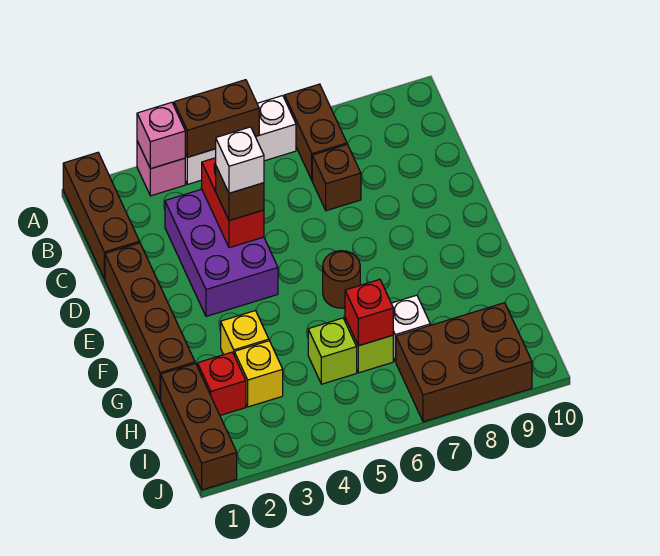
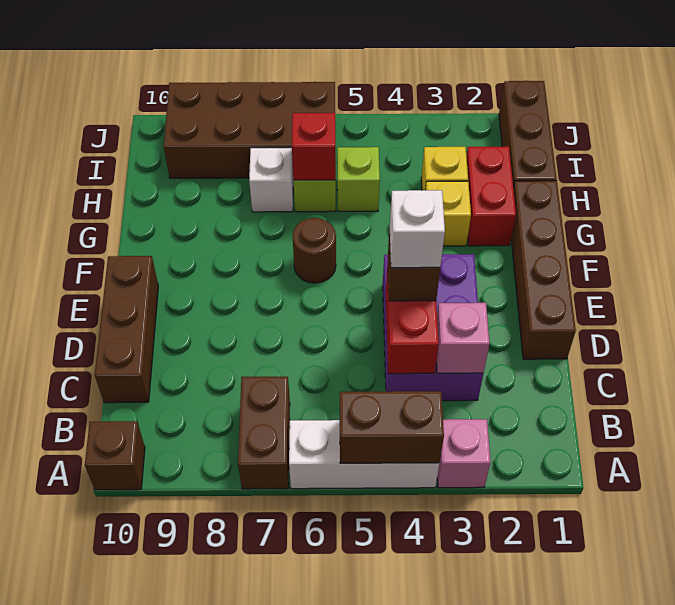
brown 1x3 brick [63,153,139,279] -> brown 1x3 brick moved to [95,256,158,403]
pink 1x1 brick [137,102,185,169] -> pink 1x1 brick moved to [436,303,490,373]
brown 1x1 brick [312,145,361,211] -> brown 1x1 brick moved to [85,421,145,490]
red 1x1 brick [198,352,246,415] -> red 1x2 brick [466,146,516,246]
brown 2x3 brick [396,303,532,422] -> brown 2x4 brick [164,82,335,178]

